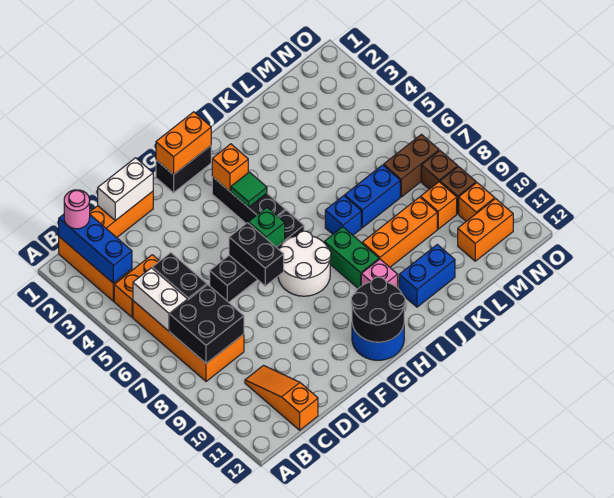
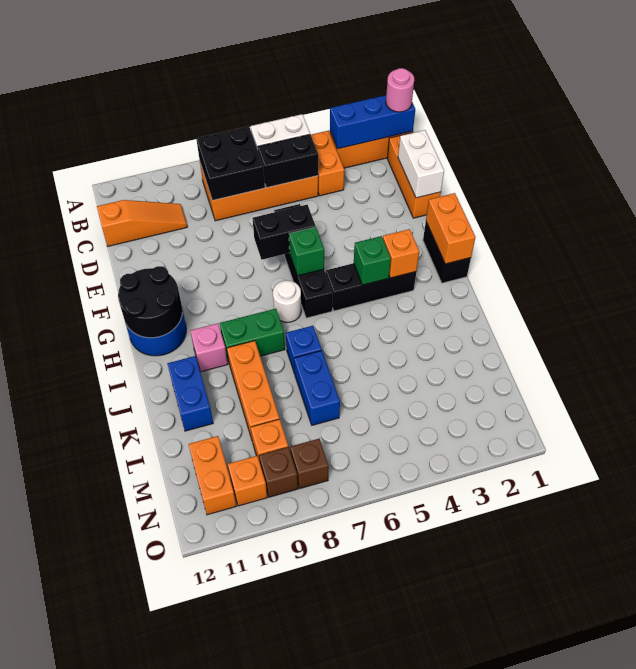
white 2x2 round brick [278,231,331,296] -> white 1x1 round brick [273,280,301,322]
green 1x1 tile [231,172,267,208] -> green 1x1 brick [354,236,391,285]
brown 1x2 brick [384,134,439,197] -> none

